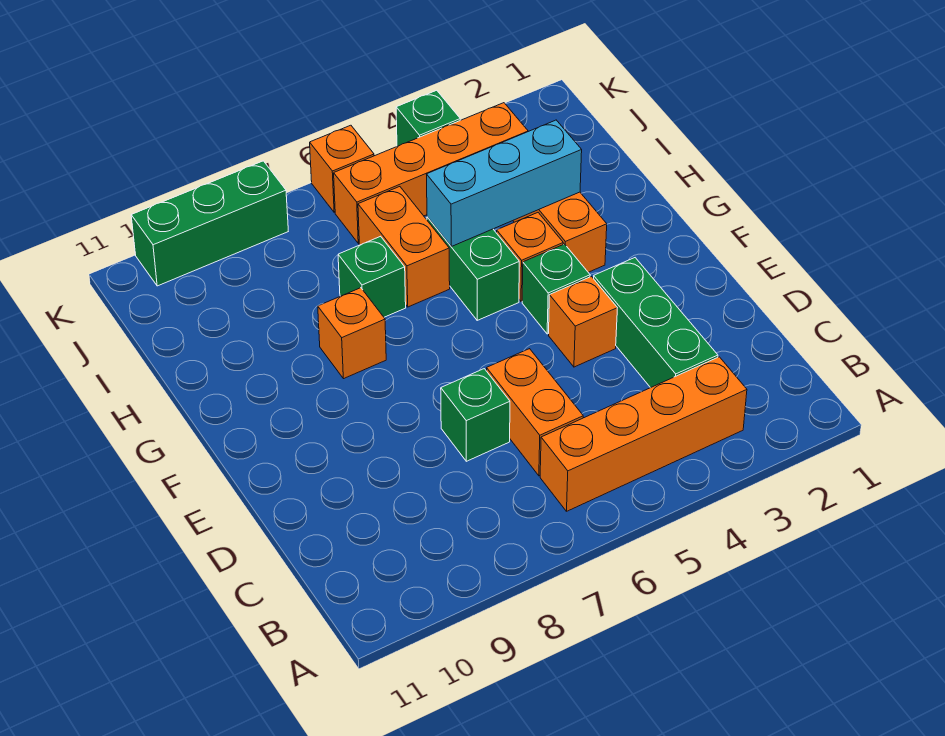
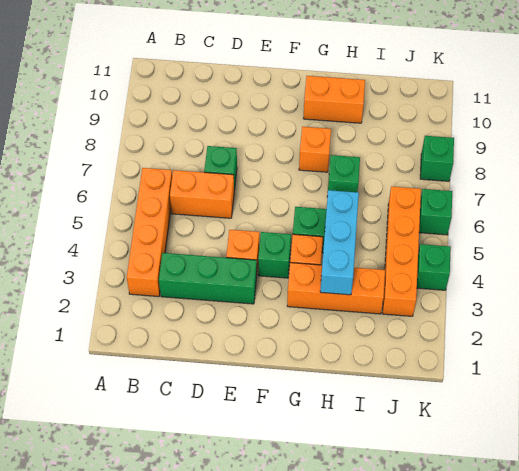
orange 1x2 brick [358,187,450,307] -> orange 1x2 brick moved to [303,76,365,123]
orange 1x1 brick [310,125,374,212] -> green 1x1 brick [419,189,452,235]
green 1x3 brick [131,161,288,286] -> green 1x1 brick [420,136,454,181]

